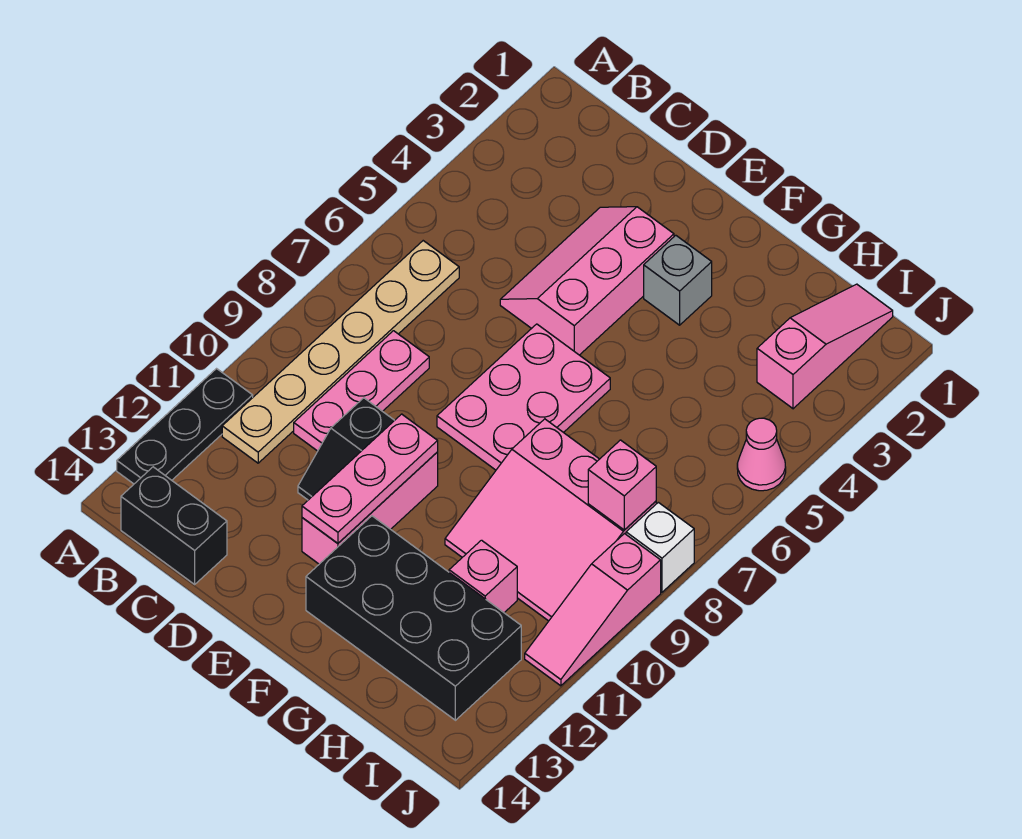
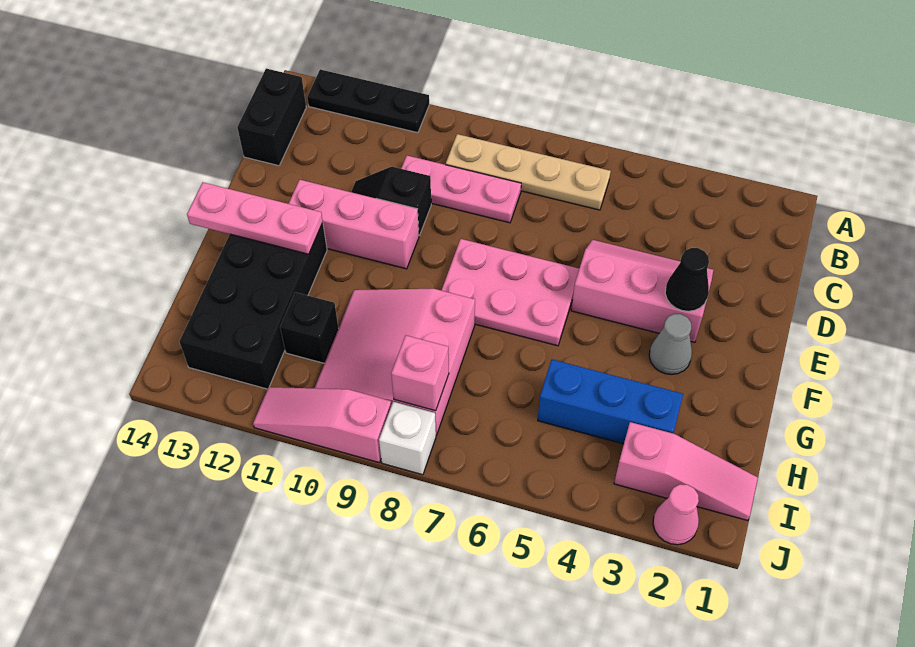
tan 1x6 plate [222,241,459,463] -> tan 1x4 plate [446,134,611,210]
none -> black 1x1 cone [665,248,709,311]
pink 1x3 plate [302,414,438,543] -> pink 1x3 plate moved to [187,182,323,254]
grey 1x1 brick [644,235,712,325] -> grey 1x1 cone [649,314,692,375]
none -> blue 1x3 brick [538,360,683,444]
pink 1x1 brick [449,540,517,613] -> black 1x1 brick [280,292,338,363]
pink 1x1 cone [737,418,786,491] -> pink 1x1 cone moved to [653,484,699,545]

